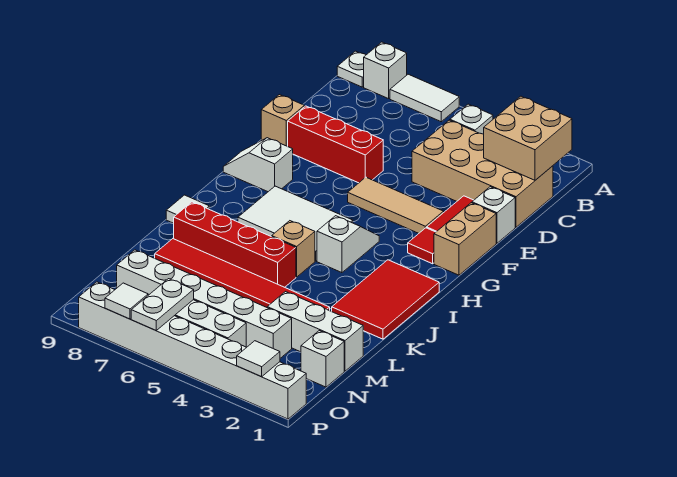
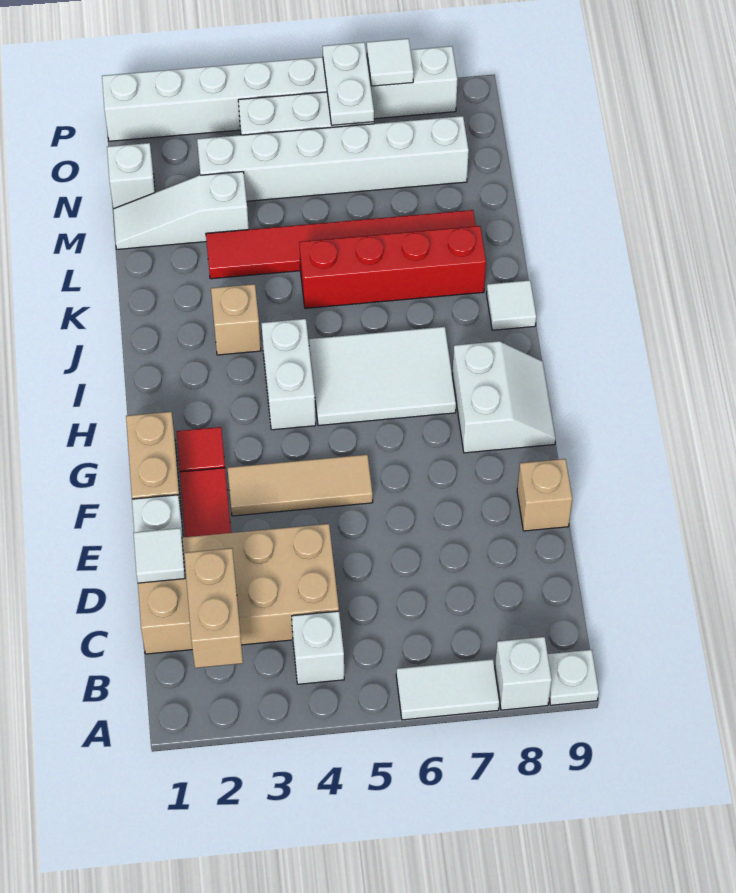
tan 2x2 brick [484,96,572,180] -> tan 1x2 brick [184,548,243,668]
red 1x3 brick [288,106,383,183] -> none
white 1x2 slope [223,138,293,192] -> white 2x2 slope [452,341,556,453]
white 1x2 slope [317,216,379,273] -> white 1x2 brick [261,319,316,430]
red 2x3 tile [332,260,439,339] -> none
tan 1x1 brick [272,221,315,277] -> tan 1x1 brick moved to [211,284,261,355]
white 1x3 brick [267,292,363,371] -> white 1x3 slope [113,172,249,249]
white 1x1 tile [237,341,280,377] -> white 1x1 tile moved to [134,528,185,583]

